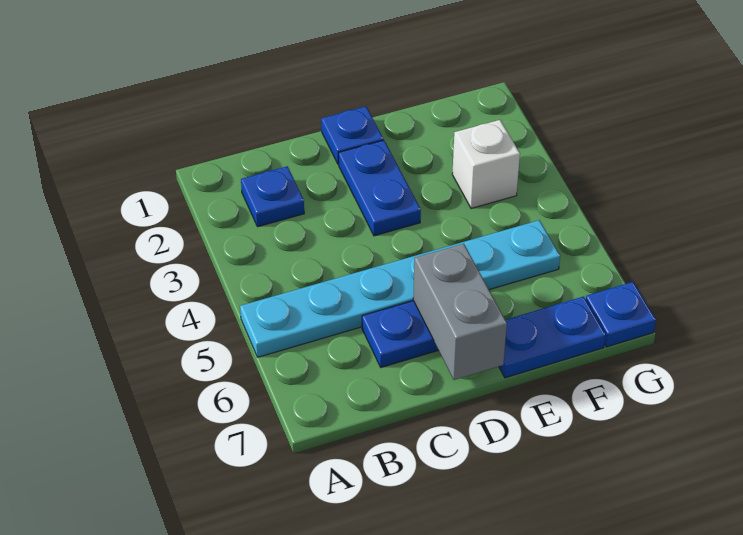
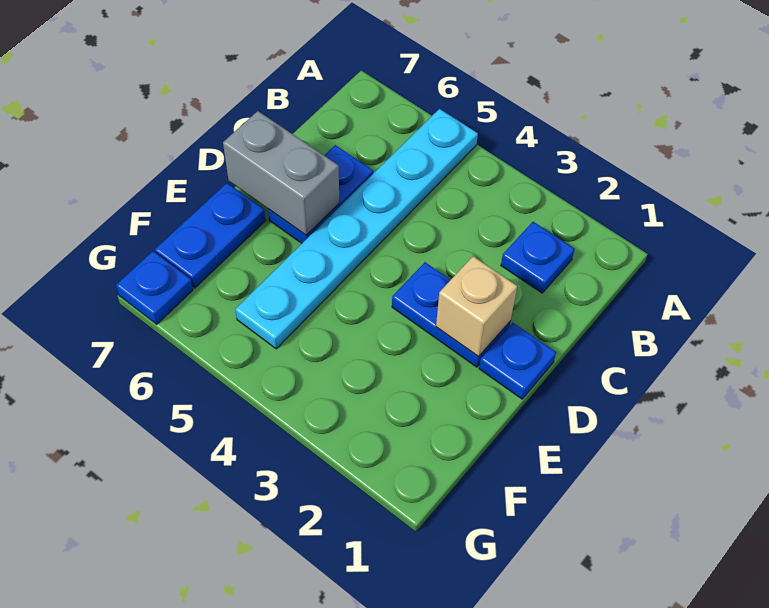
none -> tan 1x1 brick [436,256,517,357]
white 1x1 brick [452,120,520,208] -> none

